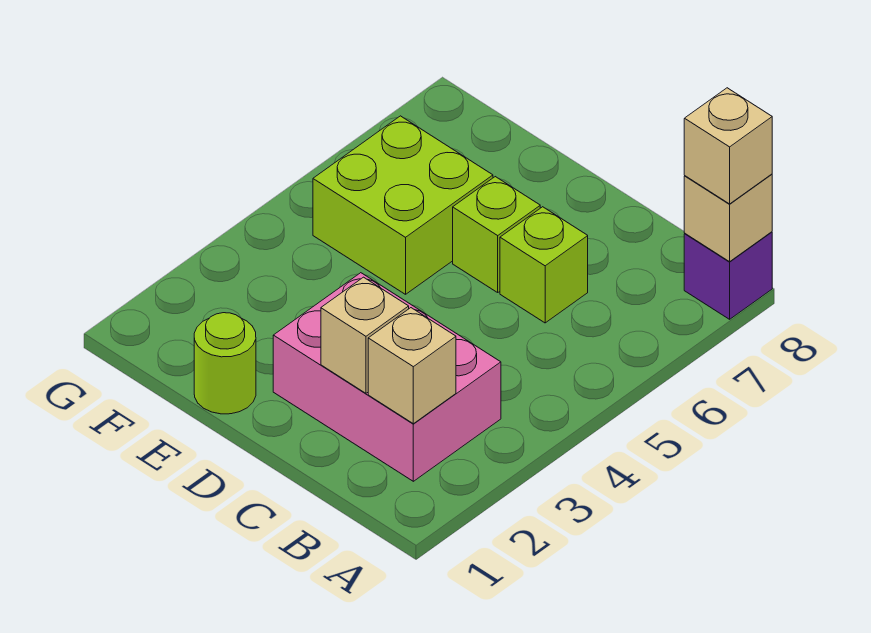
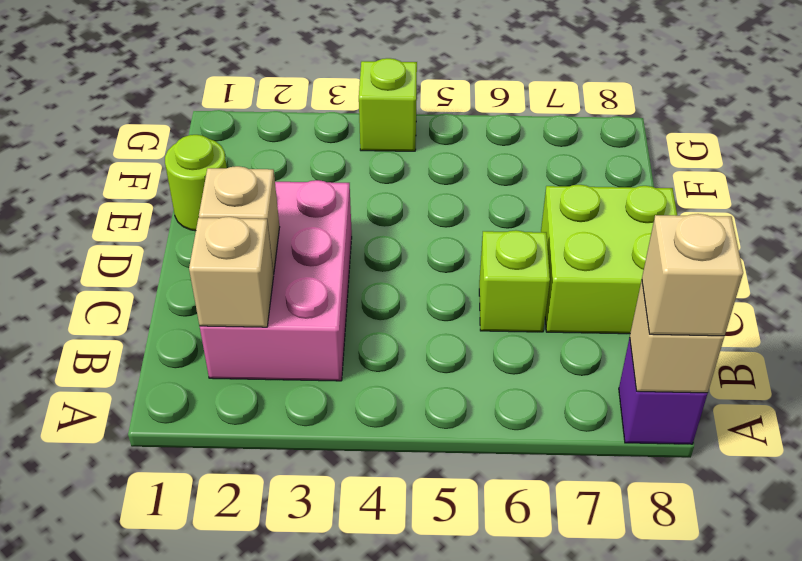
lime 1x1 brick [453,177,540,292] -> lime 1x1 brick moved to [359,58,417,151]
lime 2x2 brick [313,116,493,294] -> lime 2x2 brick moved to [541,185,677,334]

